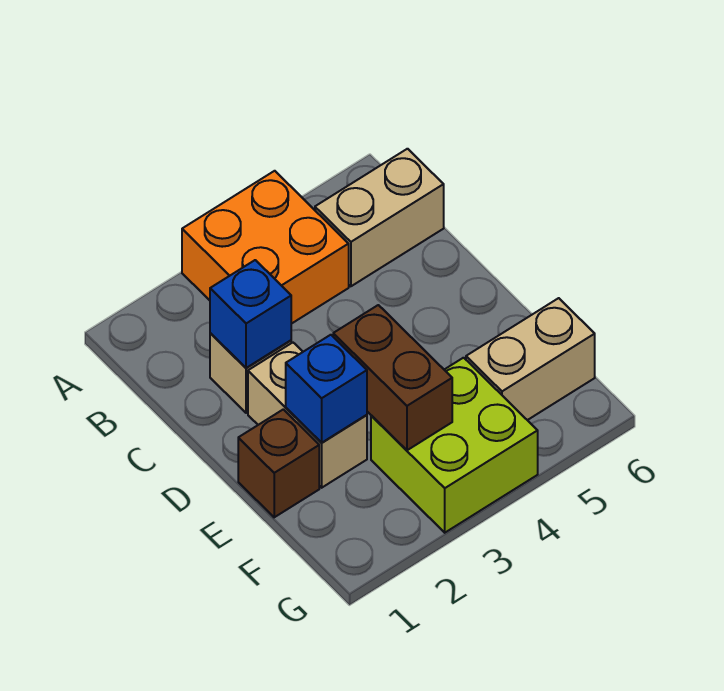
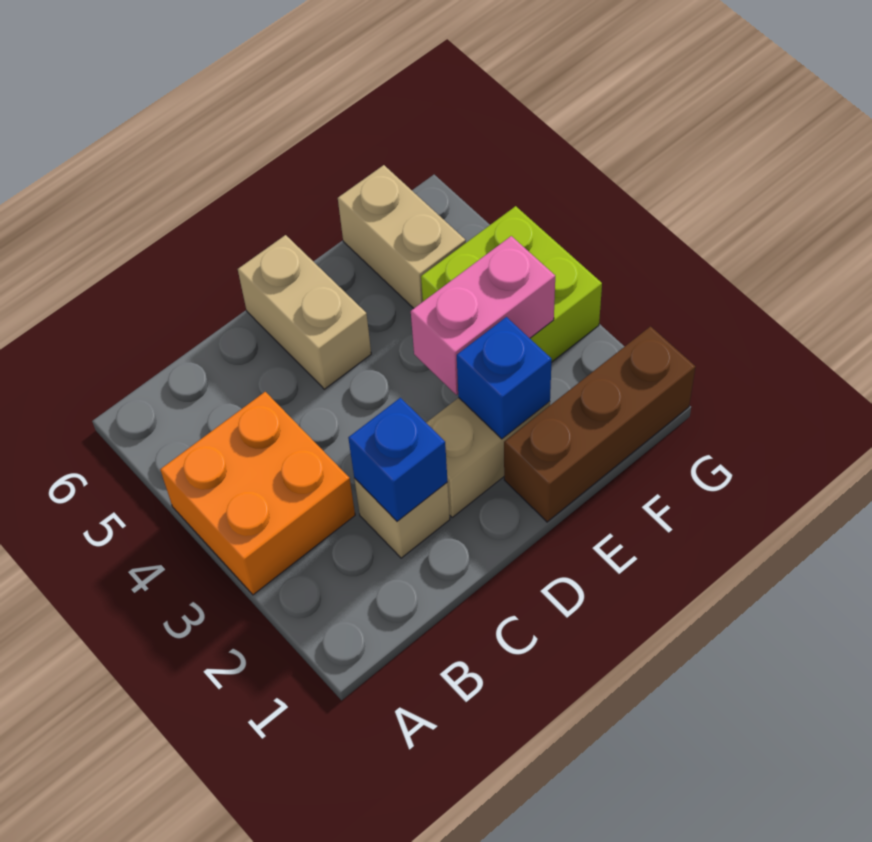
tan 1x2 brick [315,149,444,286] -> tan 1x2 brick moved to [238,235,371,389]
brown 1x1 brick [238,409,319,517] -> brown 1x3 brick [504,326,695,522]
brown 1x2 brick [333,305,452,450] -> pink 1x2 brick [411,236,555,395]

